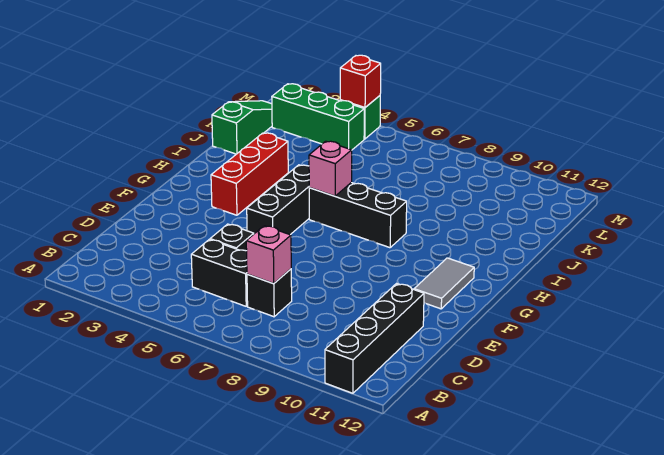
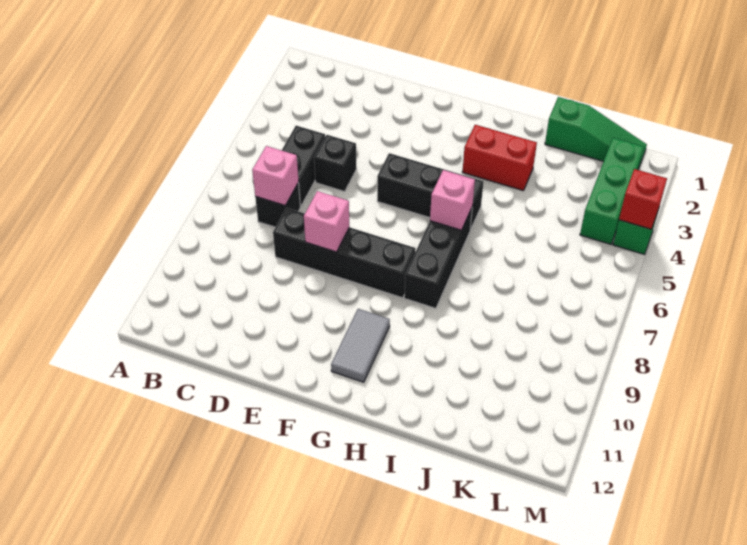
black 1x4 brick [325,284,424,393] -> black 1x4 brick moved to [273,208,416,298]
none -> pink 1x1 brick [304,191,349,252]
grey 1x2 tile [414,258,474,309] -> grey 1x2 tile turned to [331,309,390,382]
red 1x3 brick [211,133,288,215] -> red 1x2 brick [462,125,537,191]

